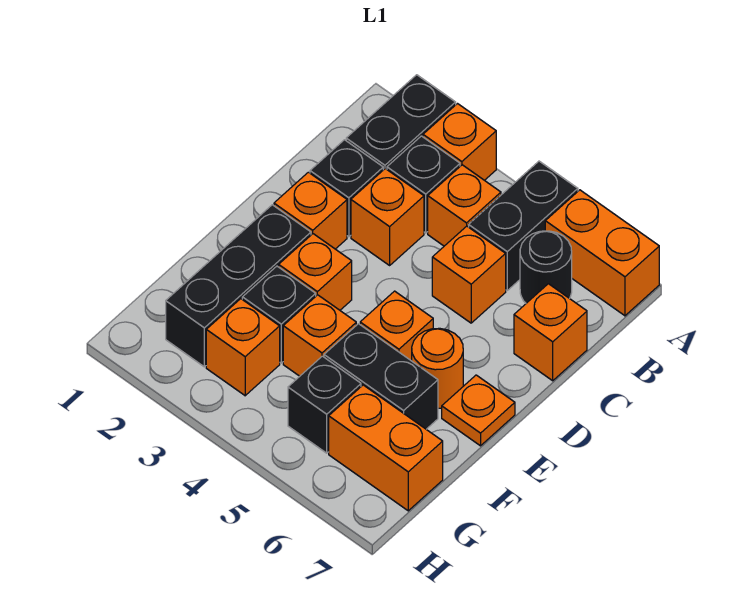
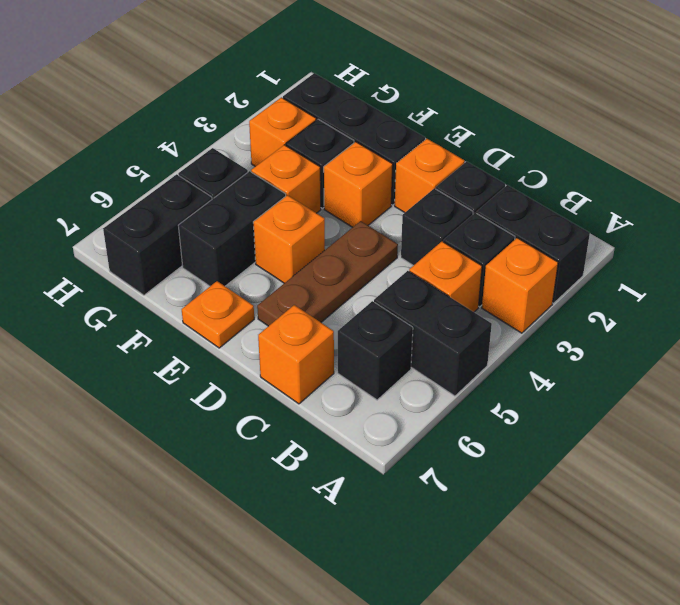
orange 1x2 brick [545,190,659,316] -> none
black 1x1 round brick [520,231,572,303] -> black 1x1 brick [338,301,413,400]
orange 1x1 brick [351,169,424,265] -> black 1x1 brick [401,188,473,266]
orange 1x1 brick [432,226,506,323] -> none
none -> brown 1x3 plate [257,221,398,326]
orange 1x1 round brick [412,328,463,408] -> none
orange 1x2 brick [329,385,443,511] -> black 1x2 brick [103,174,212,295]

